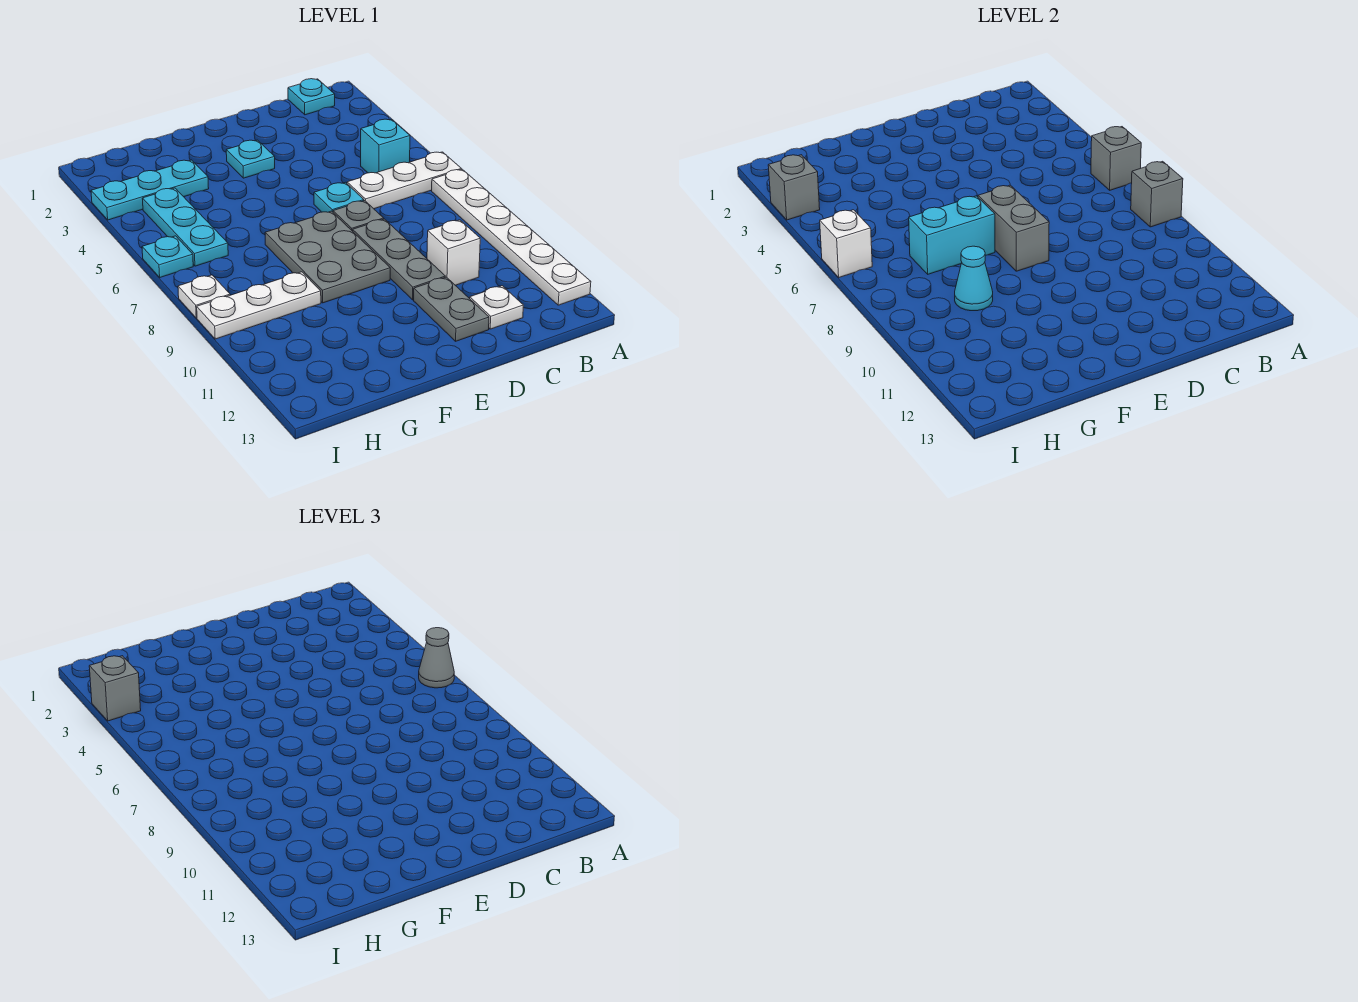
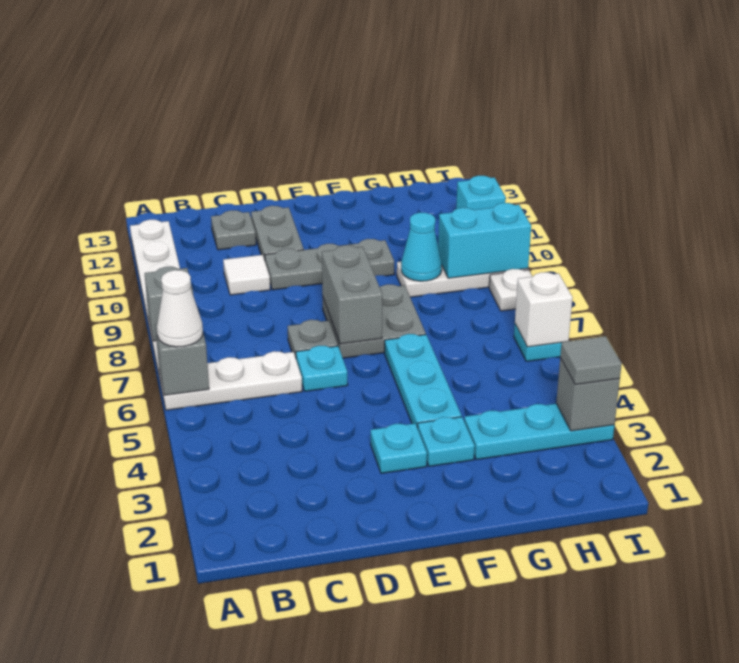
grey 1x1 cone [419,628,454,688] -> white 1x1 cone [157,270,203,347]
cyan 1x1 plate [288,79,335,115] -> cyan 1x1 plate moved to [418,417,475,466]
cyan 1x1 brick [361,119,410,173] -> cyan 1x1 brick moved to [456,176,506,210]
white 1x1 brick [427,220,480,285] -> white 1x1 tile [223,255,270,295]
white 1x1 plate [470,286,523,329] -> grey 1x1 plate [211,210,256,250]
grey 1x3 plate [353,219,445,300] -> grey 1x3 plate turned to [265,239,394,290]
grey 2x3 plate [265,211,390,303] -> grey 2x2 plate [323,284,426,358]
cyan 1x2 brick [909,196,995,274] -> cyan 1x2 brick moved to [438,203,531,278]
cyan 1x3 plate [142,188,228,266] -> cyan 1x3 plate moved to [385,334,462,428]
grey 1x1 brick [89,656,141,721] -> grey 1x1 tile [560,336,622,385]

